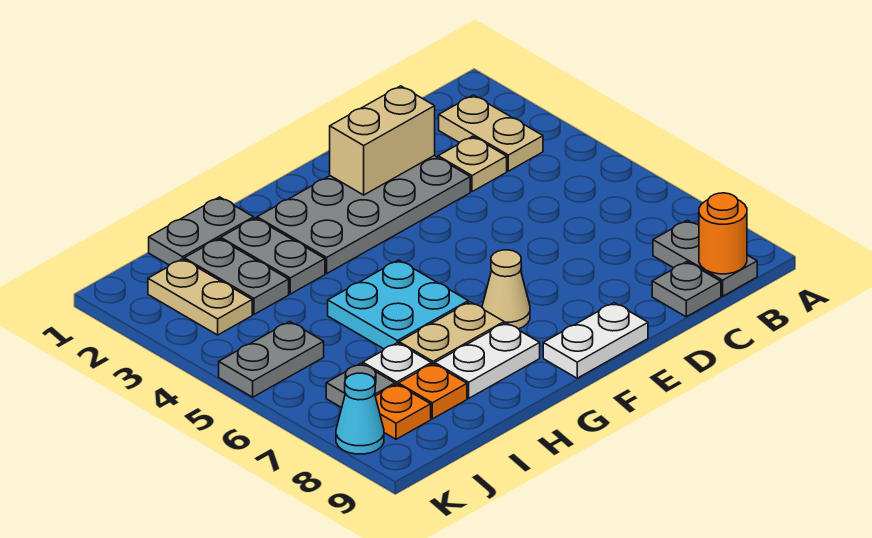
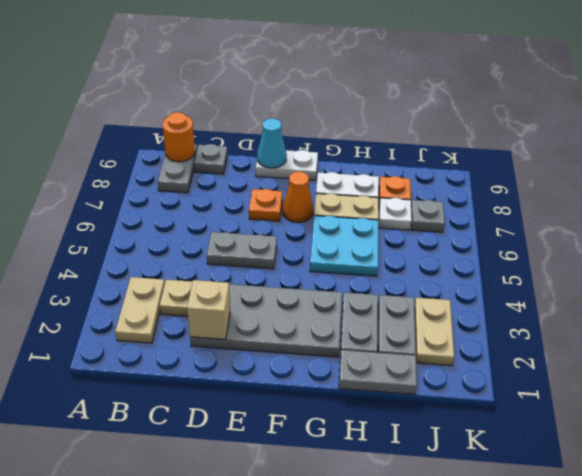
tan 1x2 brick [330,86,435,195] -> tan 1x1 brick [187,280,230,340]
tan 1x1 cone [482,250,530,329] -> orange 1x1 cone [283,171,313,222]
grey 1x2 plate [219,322,324,397] -> grey 1x2 plate moved to [207,232,277,269]
orange 1x1 plate [375,384,431,439] -> orange 1x1 plate moved to [249,189,282,221]
cyan 1x1 cone [336,373,384,454] -> cyan 1x1 cone moved to [257,118,287,168]

